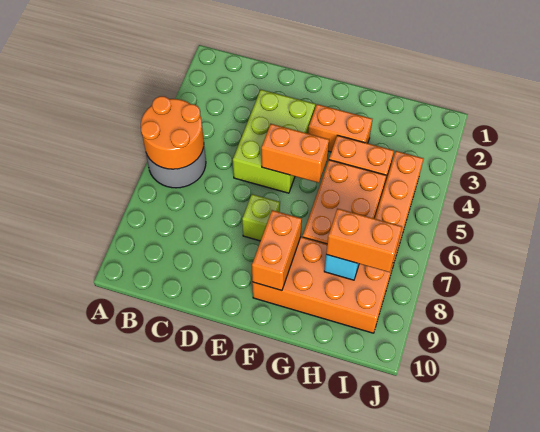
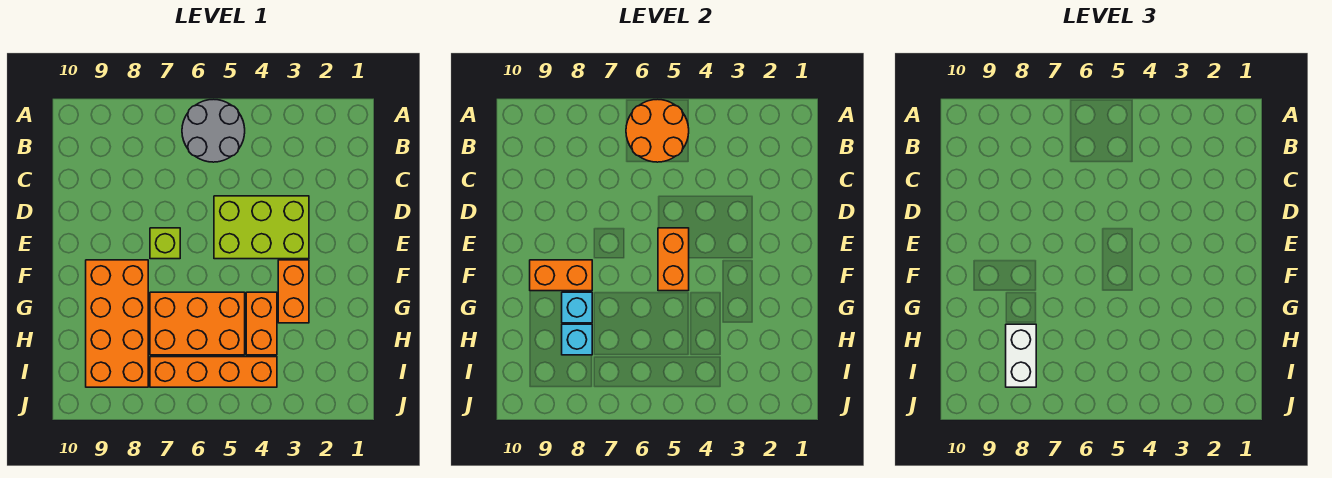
none -> cyan 1x1 brick [562,292,592,323]
orange 1x2 brick [326,208,402,272] -> white 1x2 brick [1006,324,1036,387]

